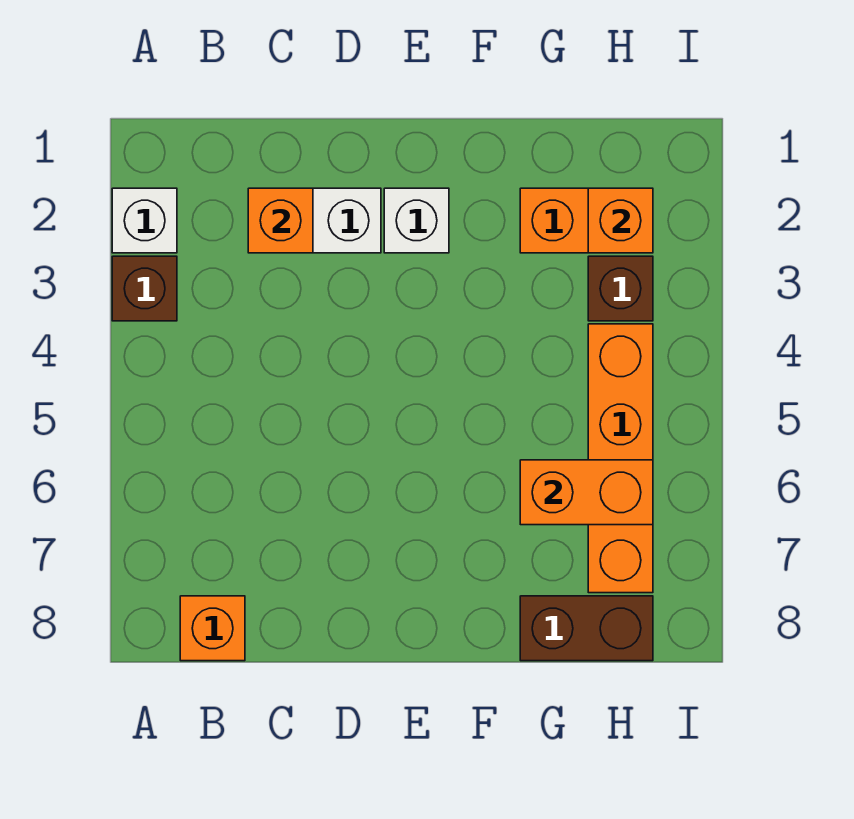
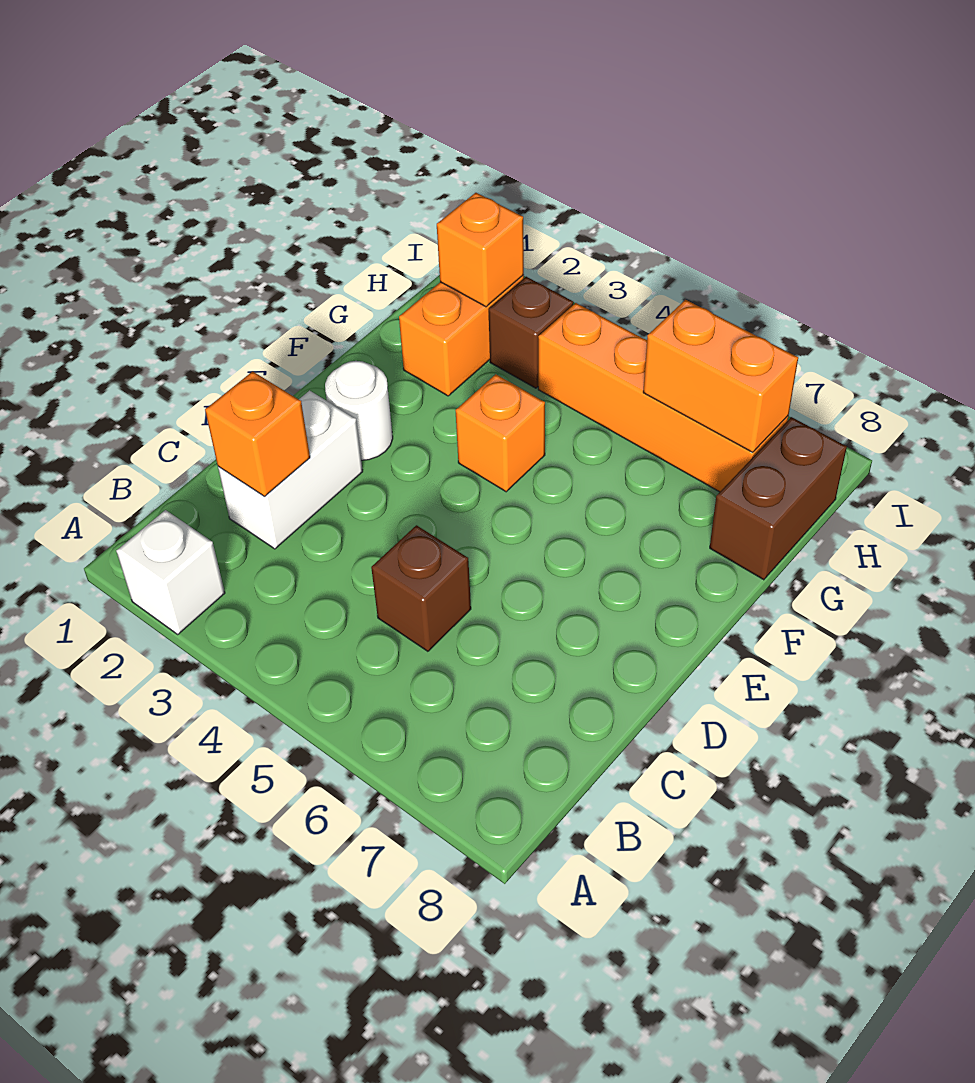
brown 1x1 brick [112,256,177,321] -> brown 1x1 brick moved to [371,525,471,651]
orange 1x1 brick [180,596,245,661] -> orange 1x1 brick moved to [455,374,545,492]
white 1x1 brick [384,188,449,253] -> white 1x1 round brick [325,361,393,460]
orange 1x2 brick [520,460,653,525] -> orange 1x2 brick turned to [643,300,798,452]

